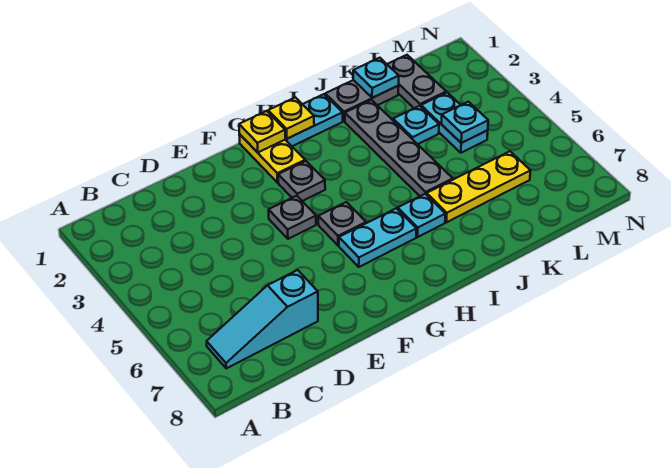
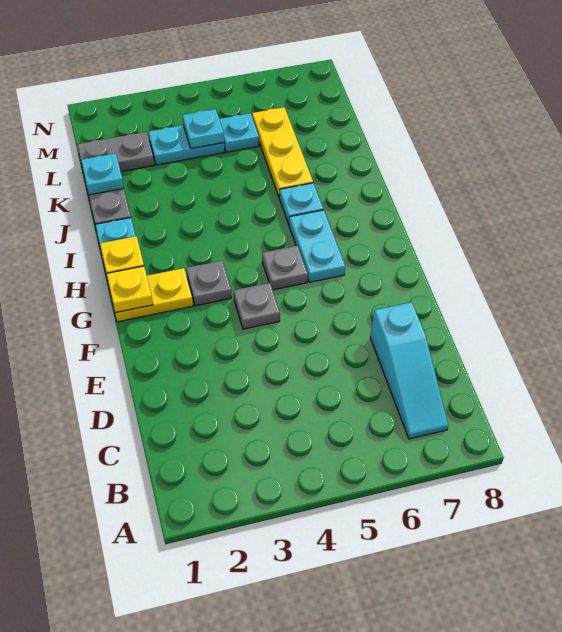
grey 1x4 plate [345,100,453,196] -> none
cyan 1x1 plate [393,106,439,144] -> cyan 1x1 plate moved to [219,113,259,152]

